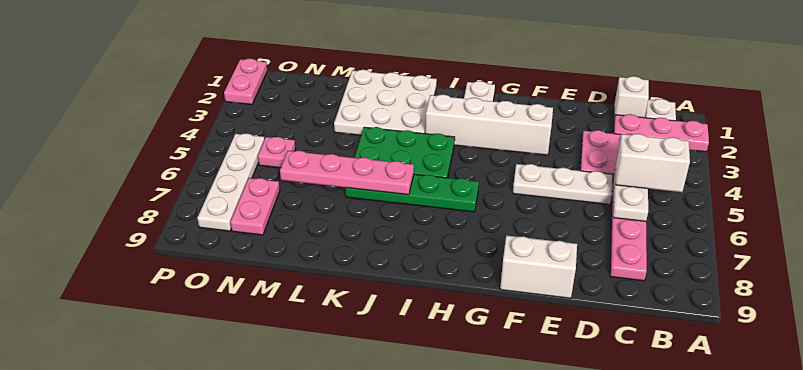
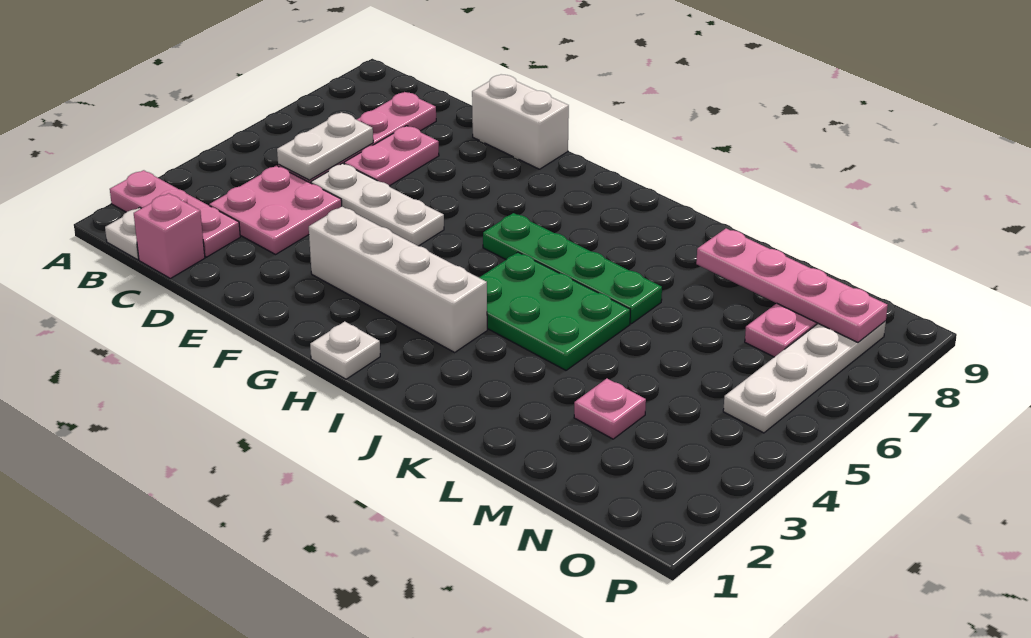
white 1x2 brick [616,134,690,192] -> none
white 1x1 brick [614,76,649,120] -> pink 1x1 brick [134,193,205,278]
white 3x3 plate [334,70,437,135] -> none
pink 1x4 plate [280,151,414,195] -> pink 1x4 plate moved to [696,228,888,343]
pink 1x1 plate [258,137,295,168] -> pink 1x1 plate moved to [574,379,646,439]
pink 1x2 plate [224,59,267,104] -> pink 1x2 plate moved to [344,126,439,186]

